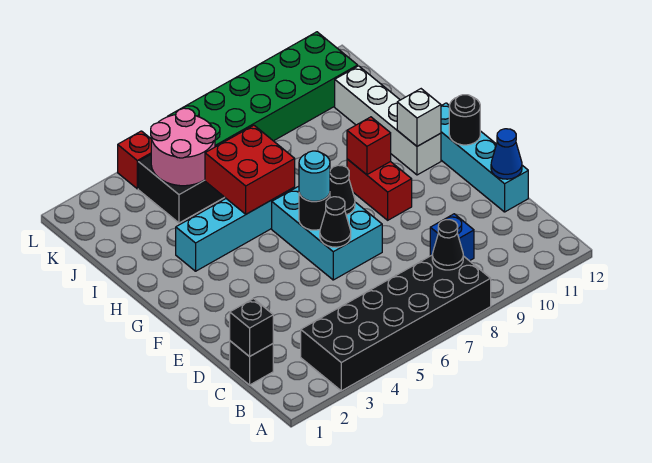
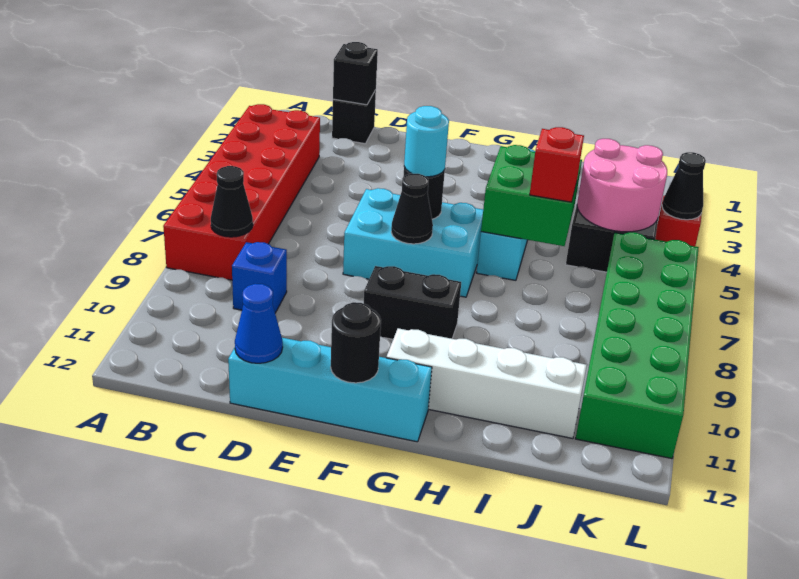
black 2x6 brick [301,255,491,391] -> red 2x6 brick [163,104,320,280]
black 1x1 cone [320,197,351,247] -> black 1x1 cone moved to [662,152,706,220]
red 1x2 brick [347,159,412,220] -> black 1x2 brick [364,266,461,339]
red 1x1 brick [347,117,391,175] -> red 1x1 brick moved to [530,127,584,202]
white 1x1 brick [397,89,441,146] -> none
red 2x2 brick [205,125,295,214] -> green 2x2 brick [481,145,582,246]

